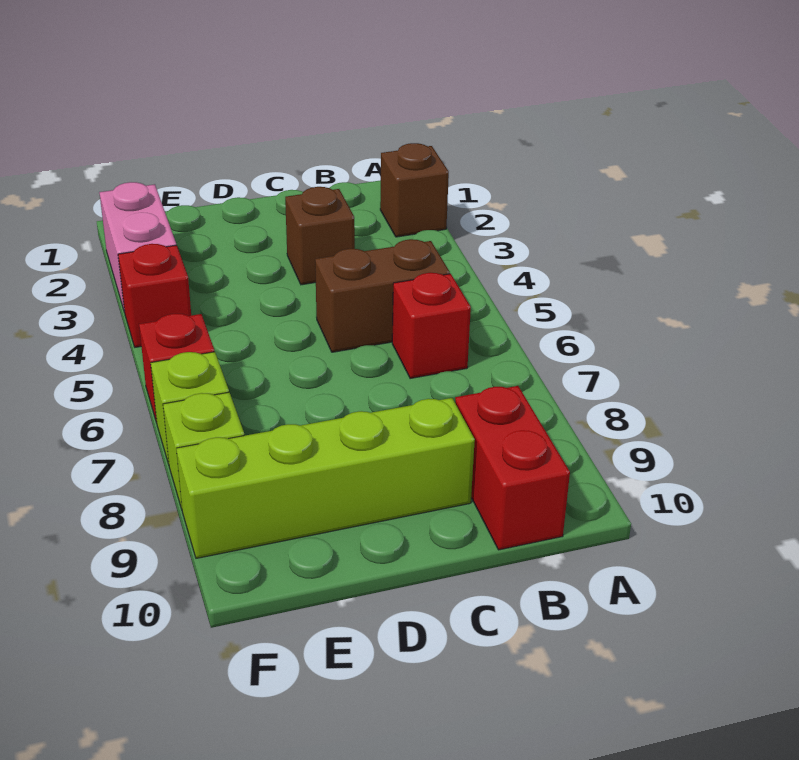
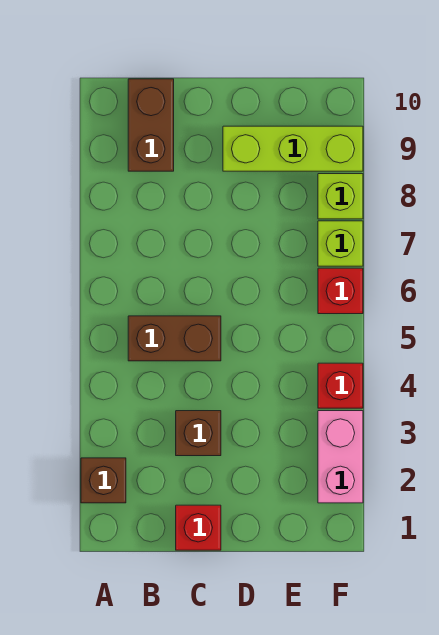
red 1x1 brick [392,273,471,379] -> red 1x1 brick moved to [176,505,221,550]
red 1x2 brick [455,386,570,550] -> brown 1x2 brick [128,79,174,171]
lime 1x4 brick [176,398,475,558] -> lime 1x3 brick [223,126,363,171]

